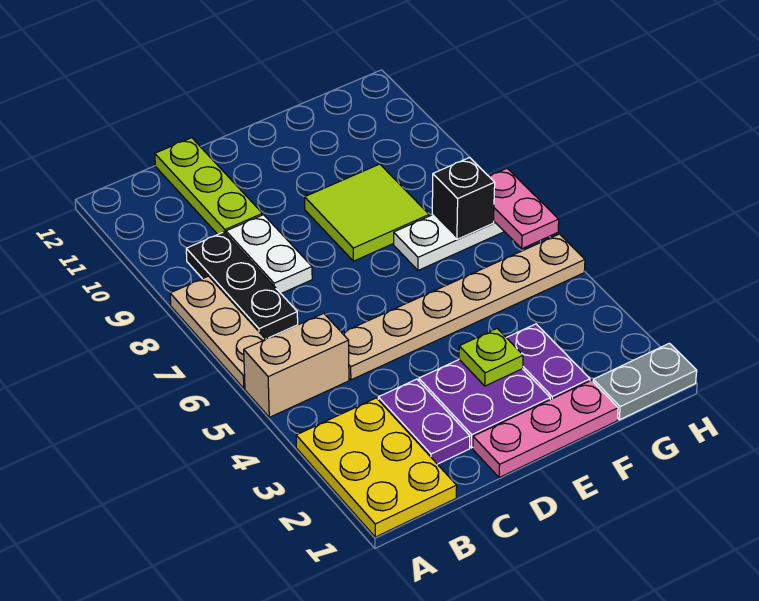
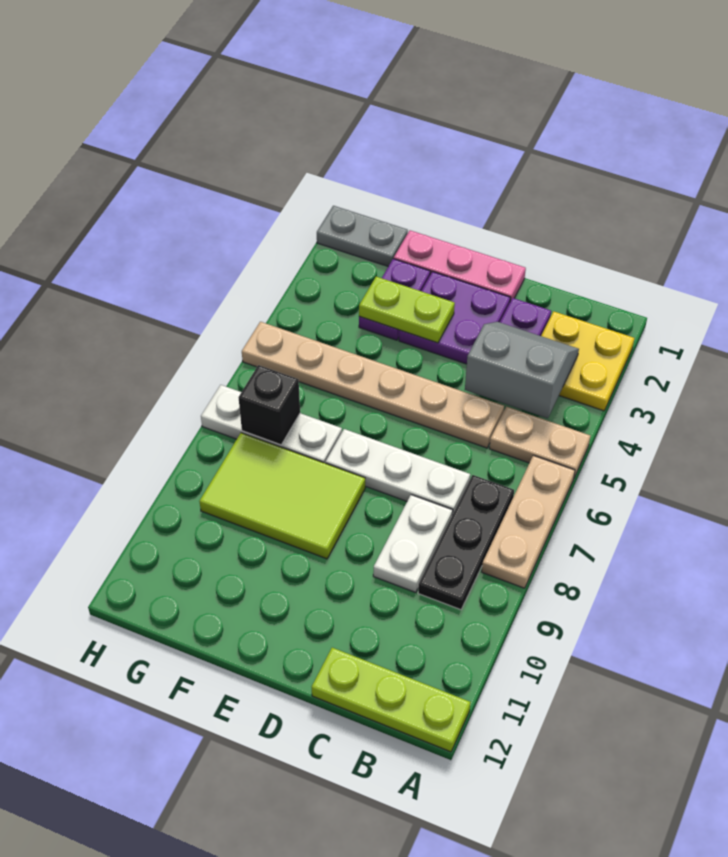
yellow 2x3 plate [296,398,457,537] -> yellow 2x2 plate [541,311,634,411]
tan 1x2 brick [244,313,349,417] -> tan 1x2 plate [489,407,590,477]
none -> grey 2x2 slope [465,322,579,418]
none -> white 1x3 plate [326,429,470,515]
lime 1x3 plate [155,138,262,234] -> lime 1x3 plate turned to [312,648,471,752]
lime 1x1 plate [459,329,523,386] -> lime 1x2 plate [359,277,455,343]
lime 2x2 tile [305,164,429,261] -> lime 2x3 tile [199,433,365,559]
pink 1x2 plate [489,168,559,249] -> none

